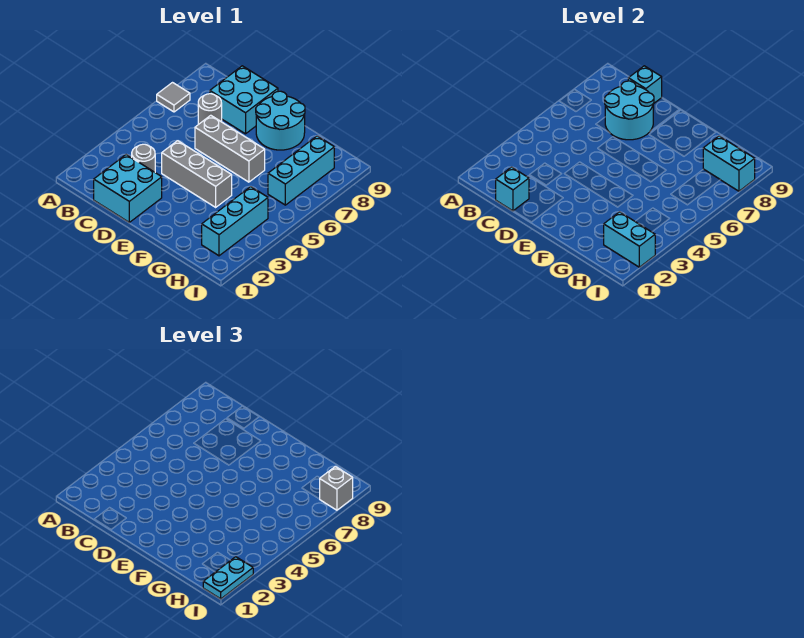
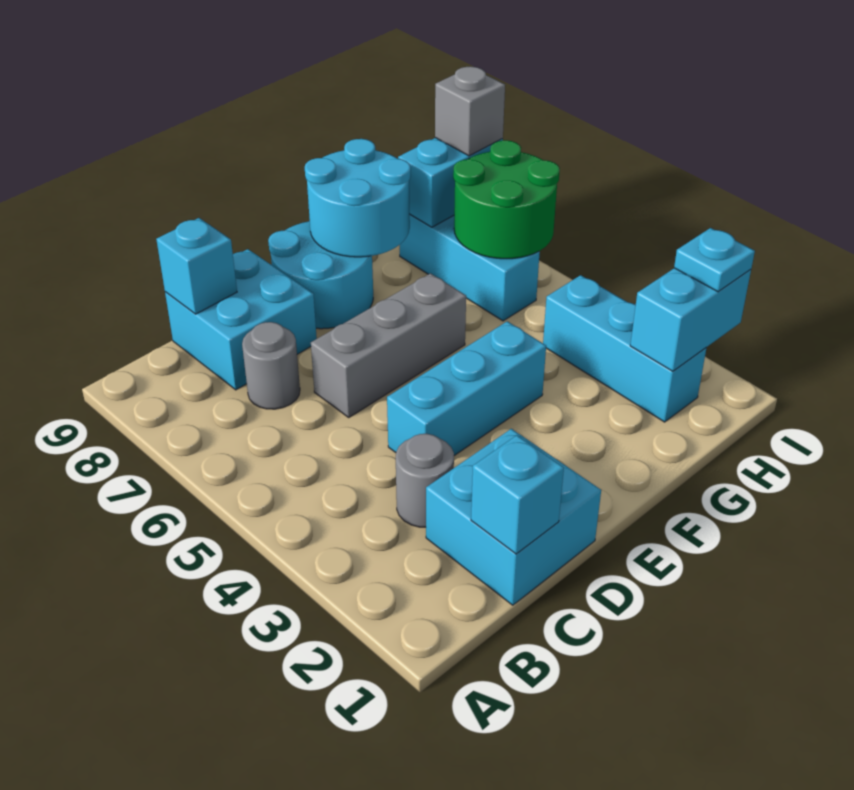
grey 1x1 tile [157,83,190,112] -> none
cyan 2x2 round brick [605,81,654,140] -> cyan 2x2 round brick moved to [305,139,411,257]
grey 1x3 brick [162,141,232,207] -> cyan 1x3 brick [387,321,546,456]
none -> green 2x2 round brick [453,140,560,259]
cyan 1x2 plate [203,557,253,599] -> cyan 1x1 plate [674,228,755,292]

